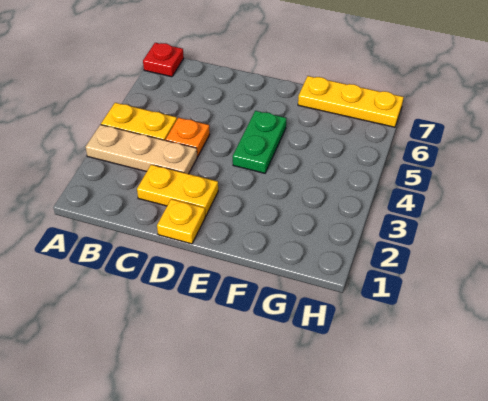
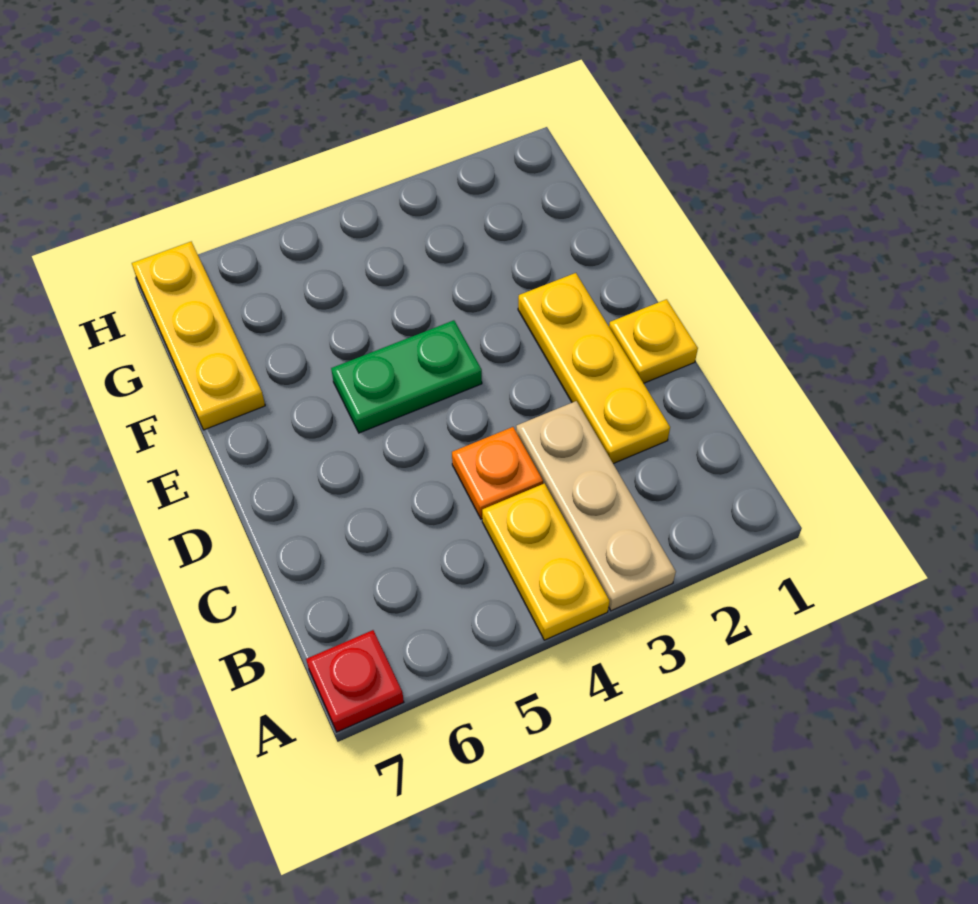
yellow 1x2 plate [137,165,218,216] -> yellow 1x3 plate [518,273,670,464]

